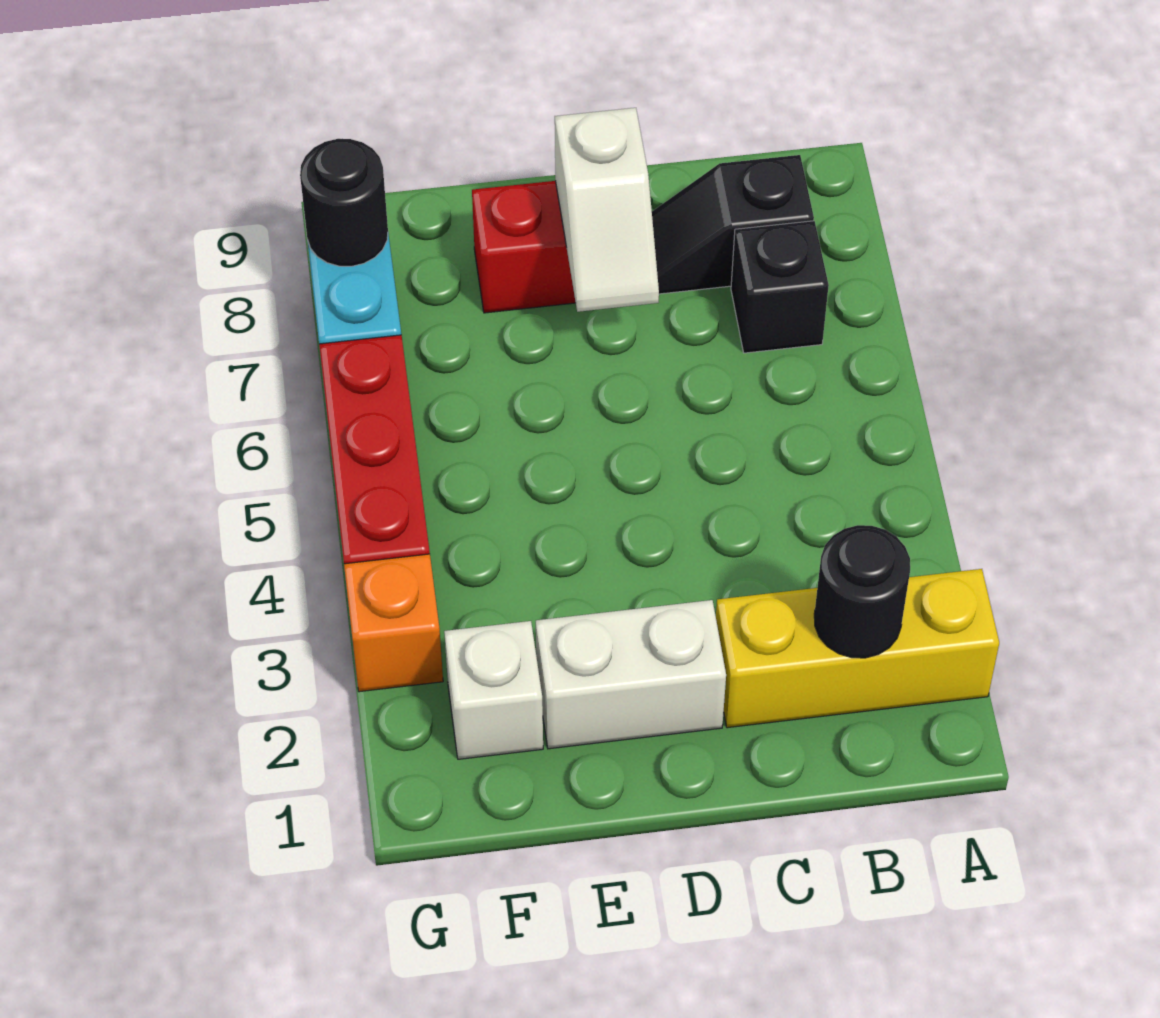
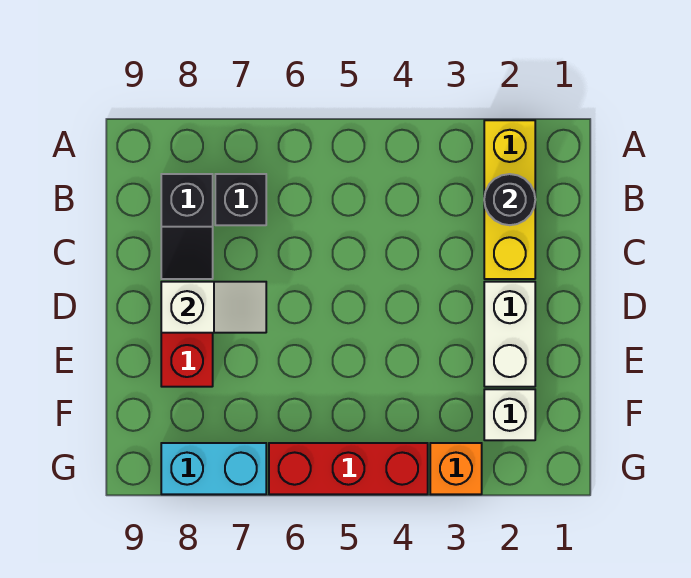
black 1x1 round brick [300,139,388,266] -> none

